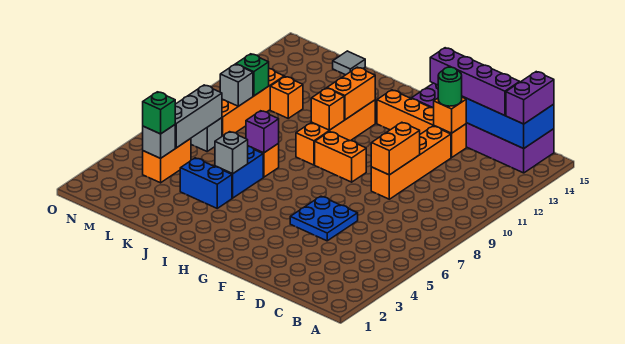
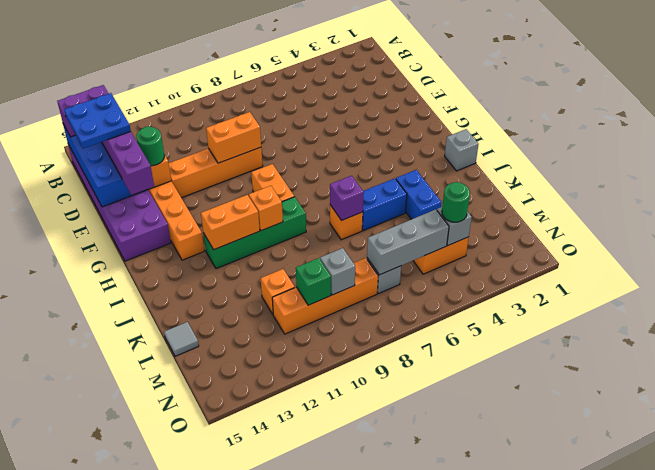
blue 2x2 plate [290,196,358,241] -> blue 2x2 plate moved to [64,93,131,149]
orange 1x4 brick [296,100,375,165] -> green 1x4 brick [204,197,306,269]
grey 1x1 brick [215,132,248,174] -> grey 1x1 brick moved to [445,129,478,171]
green 1x1 brick [143,92,175,134] -> green 1x1 round brick [442,182,470,222]

